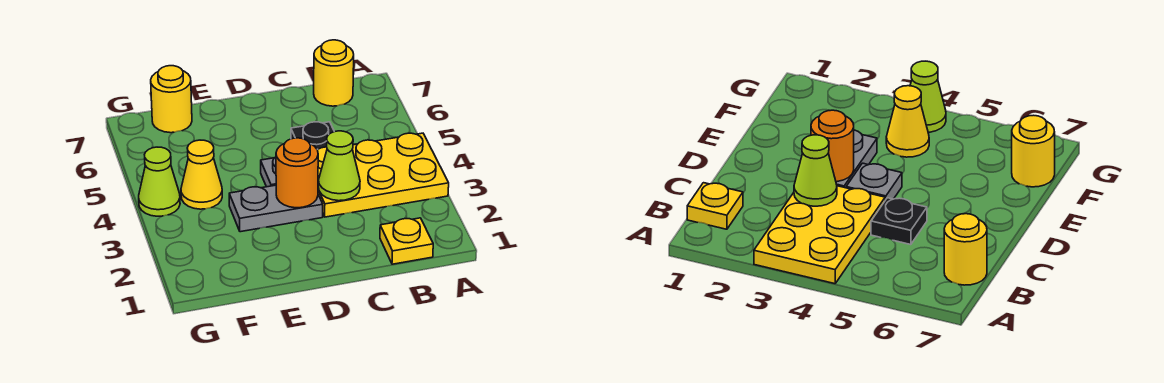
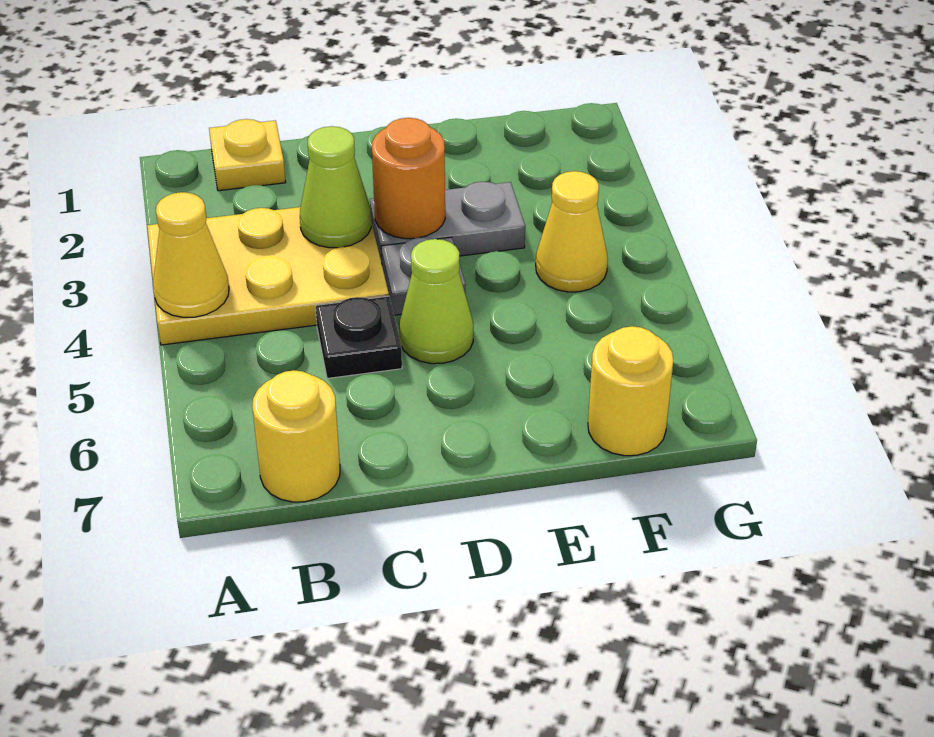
none -> yellow 1x1 cone [153,192,229,317]
lime 1x1 cone [139,147,180,216] -> lime 1x1 cone moved to [399,239,473,364]

